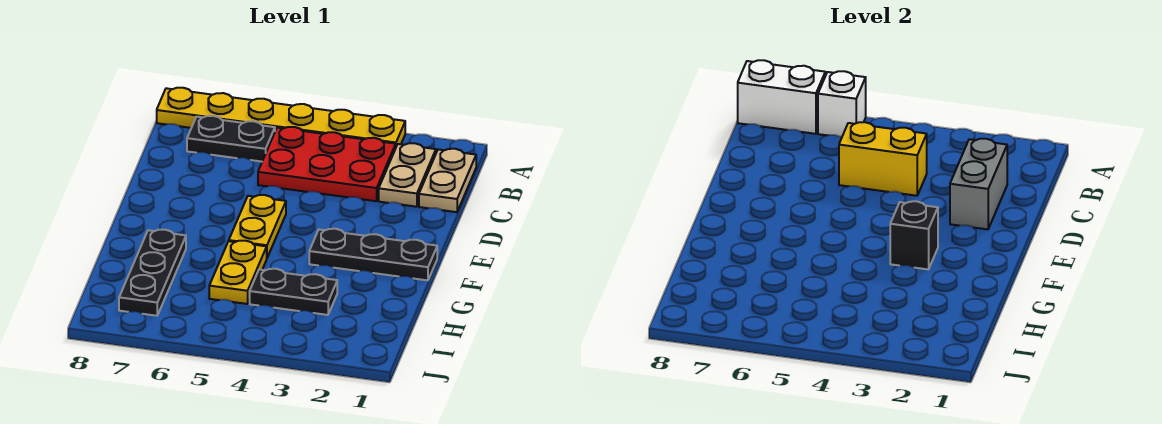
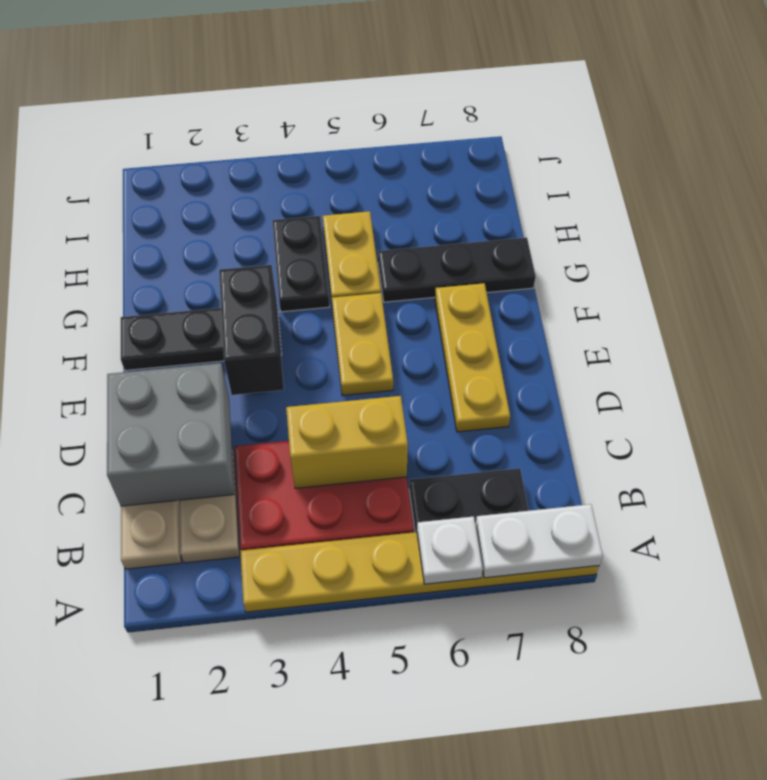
white 1x1 brick [818,71,866,137] -> white 1x1 plate [417,516,483,584]
white 1x2 brick [738,60,825,134] -> white 1x2 plate [475,504,603,578]
grey 1x2 brick [950,139,1007,229] -> grey 2x2 brick [107,363,234,506]
none -> yellow 1x3 plate [435,283,510,432]
black 1x1 brick [890,201,938,269] -> black 1x2 brick [219,265,284,395]
black 1x3 plate [119,230,186,316] -> black 1x3 plate turned to [378,238,536,302]
black 1x2 plate [250,269,337,315] -> black 1x2 plate turned to [272,216,330,312]

